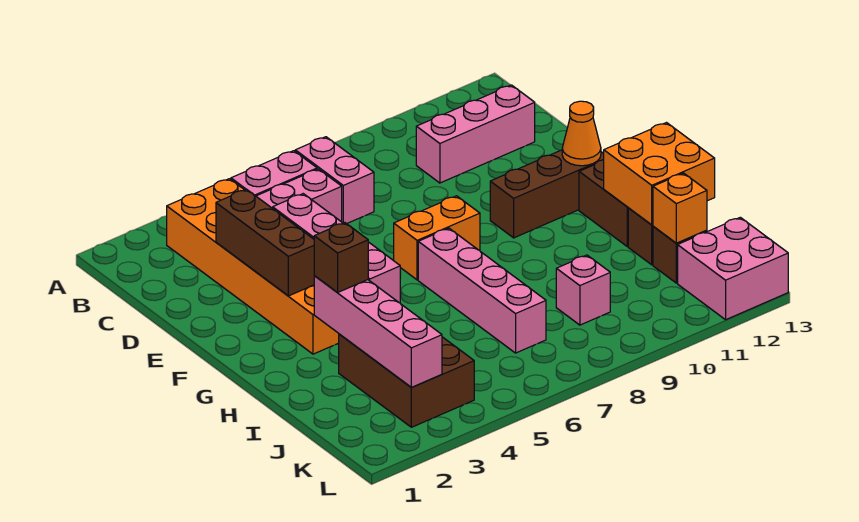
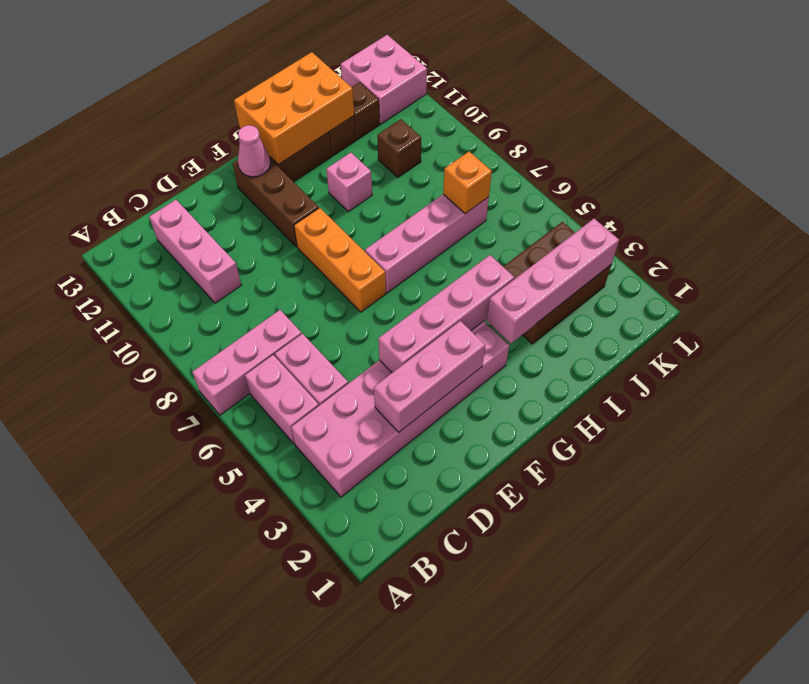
orange 2x6 brick [167,179,339,354] -> pink 2x6 brick [291,321,509,497]
pink 1x2 brick [295,137,374,224] -> pink 1x3 brick [192,310,302,415]
brown 1x3 brick [216,189,315,296] -> pink 1x3 brick [374,321,485,432]
orange 1x2 brick [394,196,480,280] -> orange 1x3 brick [294,208,386,312]
orange 1x1 cone [562,101,601,166] -> pink 1x1 cone [238,125,271,177]
brown 1x1 brick [314,223,368,293] -> brown 1x1 brick moved to [377,119,421,177]
orange 2x2 brick [603,123,715,225] -> orange 2x3 brick [234,52,354,165]
pink 1x1 brick [556,255,610,325] -> pink 1x1 brick moved to [326,152,372,212]
orange 1x1 brick [653,173,707,243] -> orange 1x1 brick moved to [443,151,492,214]

